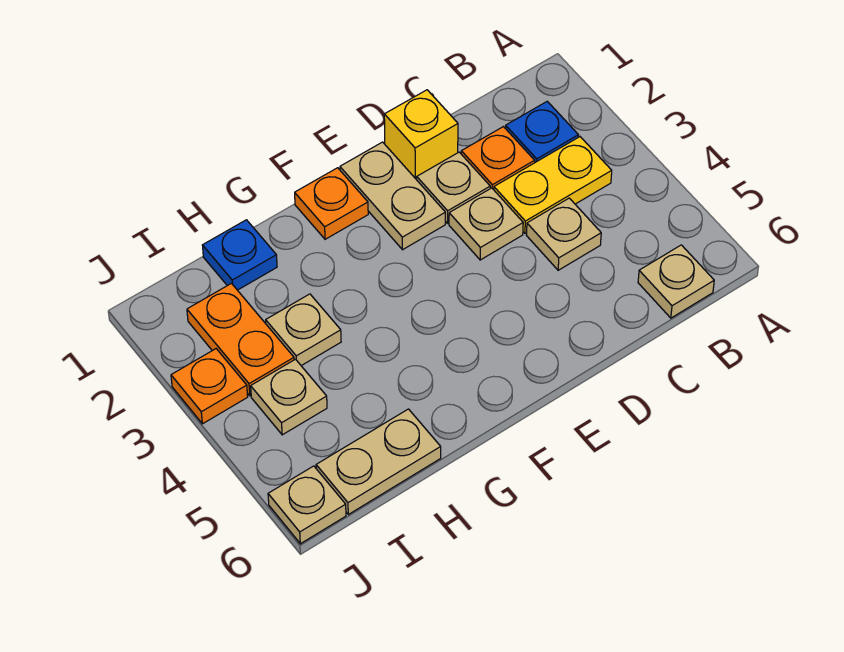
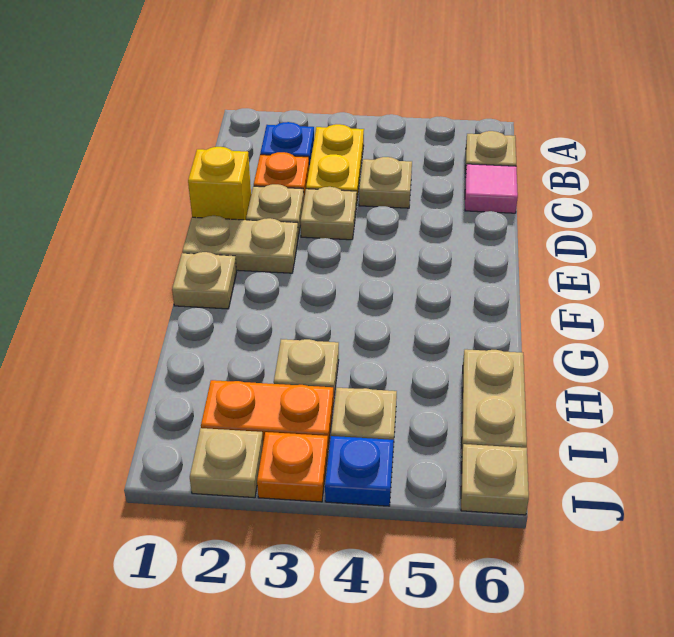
none -> pink 1x1 tile [465,164,518,213]
orange 1x1 plate [295,168,368,239] -> tan 1x1 plate [172,252,237,309]
blue 1x1 plate [202,220,277,290] -> blue 1x1 plate moved to [325,436,394,506]
none -> tan 1x1 plate [190,428,263,498]

